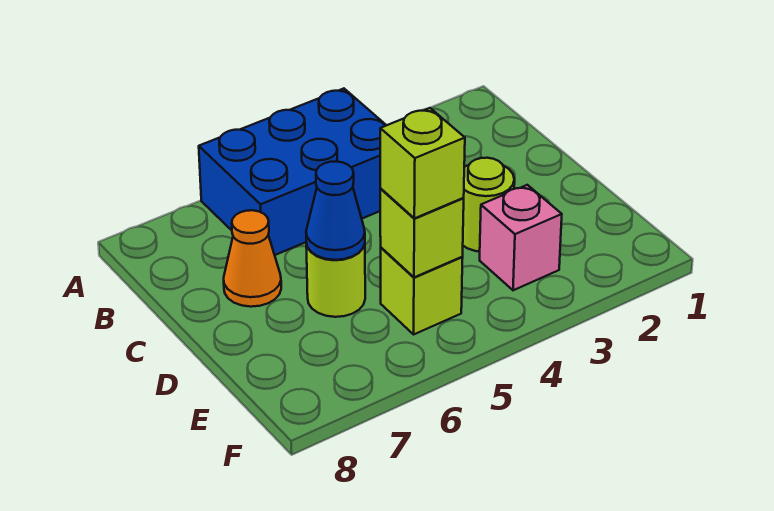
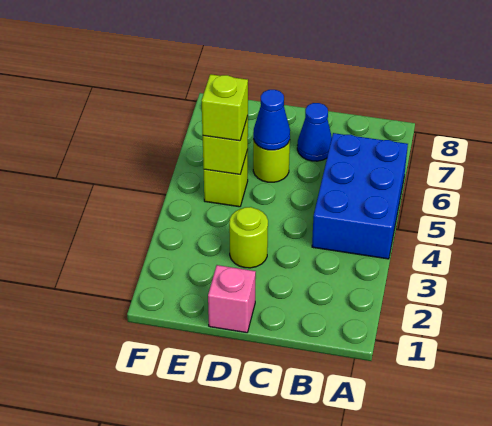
orange 1x1 cone [224,210,281,307] -> blue 1x1 cone [297,103,332,161]
pink 1x1 brick [480,185,562,290] -> pink 1x1 brick moved to [208,265,256,333]

